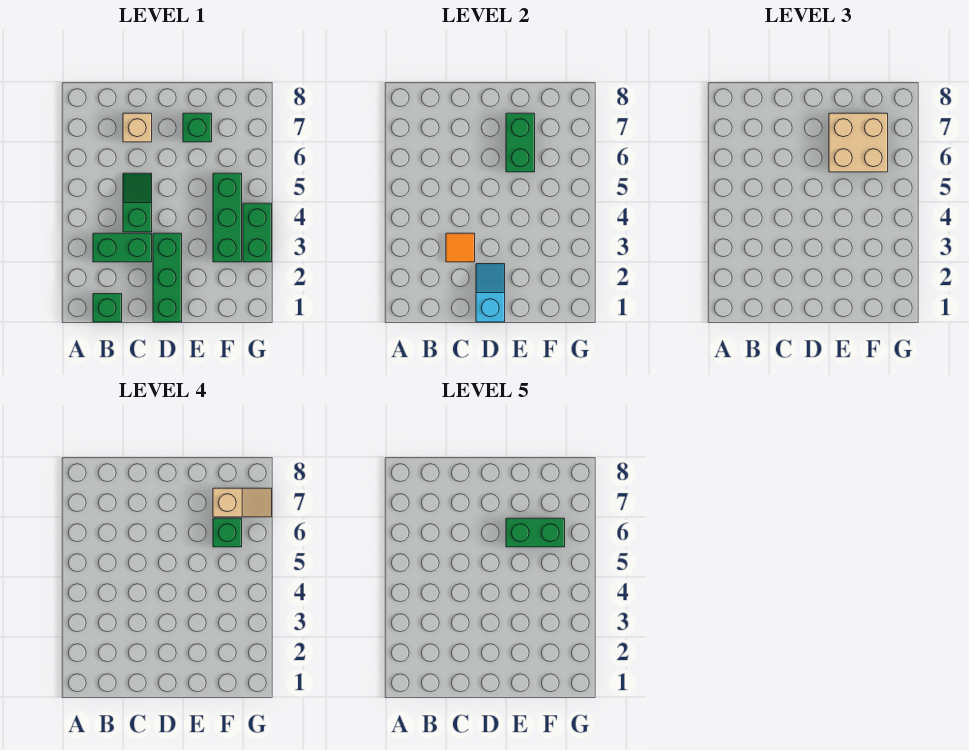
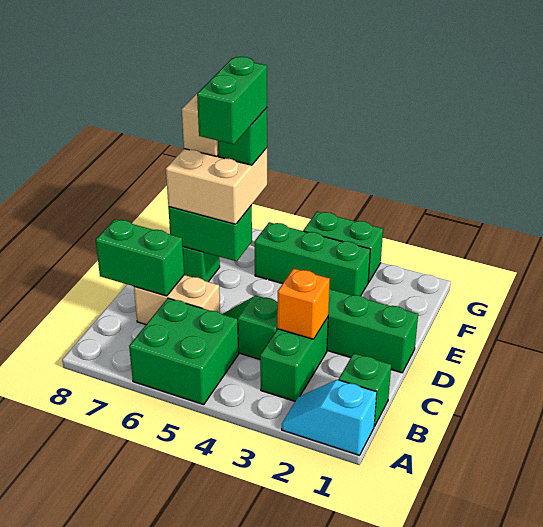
none -> green 2x2 brick [129,298,239,405]
orange 1x1 tile [446,233,475,262] -> orange 1x1 brick [277,269,330,339]
tan 1x1 brick [123,113,152,142] -> tan 1x2 brick [134,275,220,325]
none -> green 1x2 brick [96,219,184,296]
cyan 1x2 slope [476,264,505,322] -> cyan 1x2 slope moved to [282,380,377,455]

